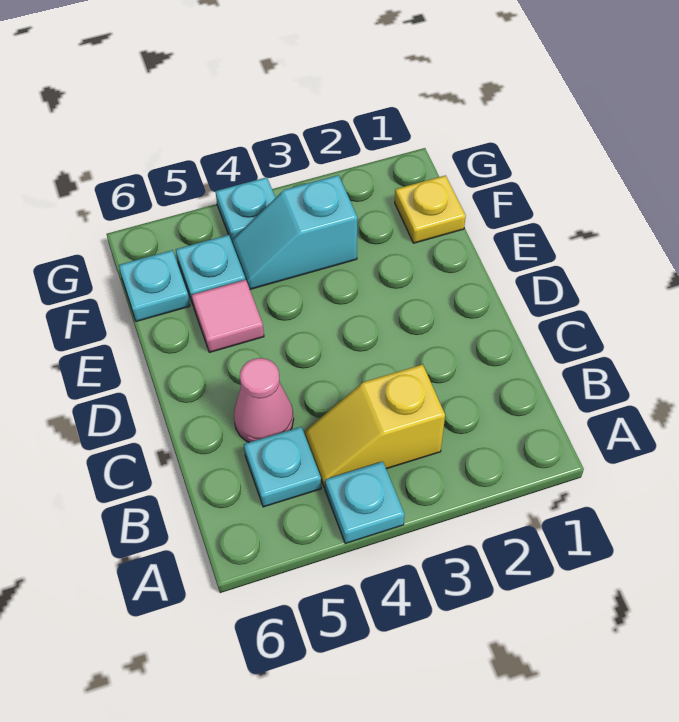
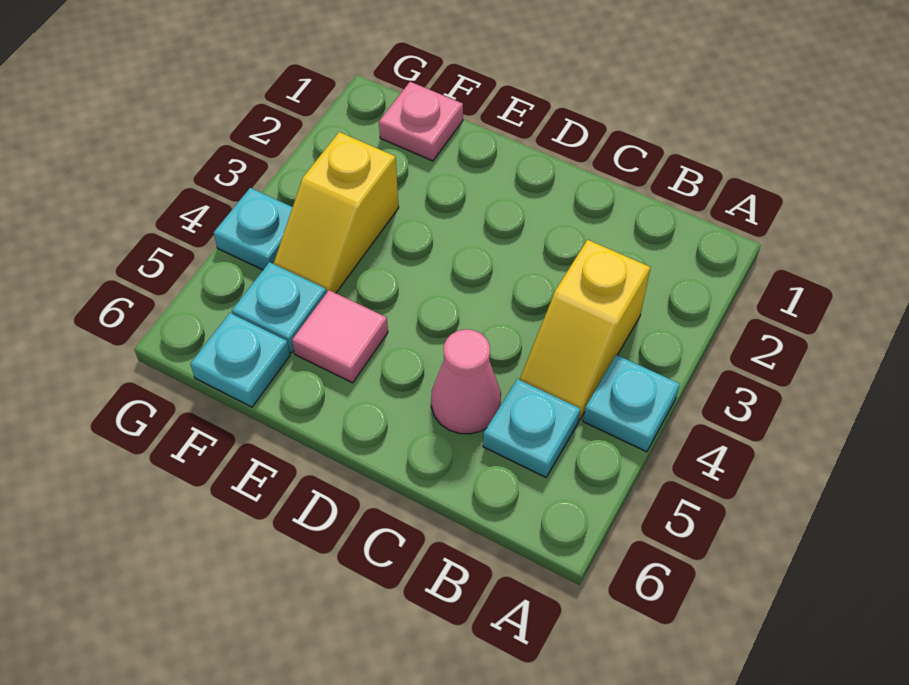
yellow 1x1 plate [395,175,466,243] -> pink 1x1 plate [379,82,463,161]
cyan 1x2 slope [232,175,357,289] -> yellow 1x2 slope [274,132,399,293]

